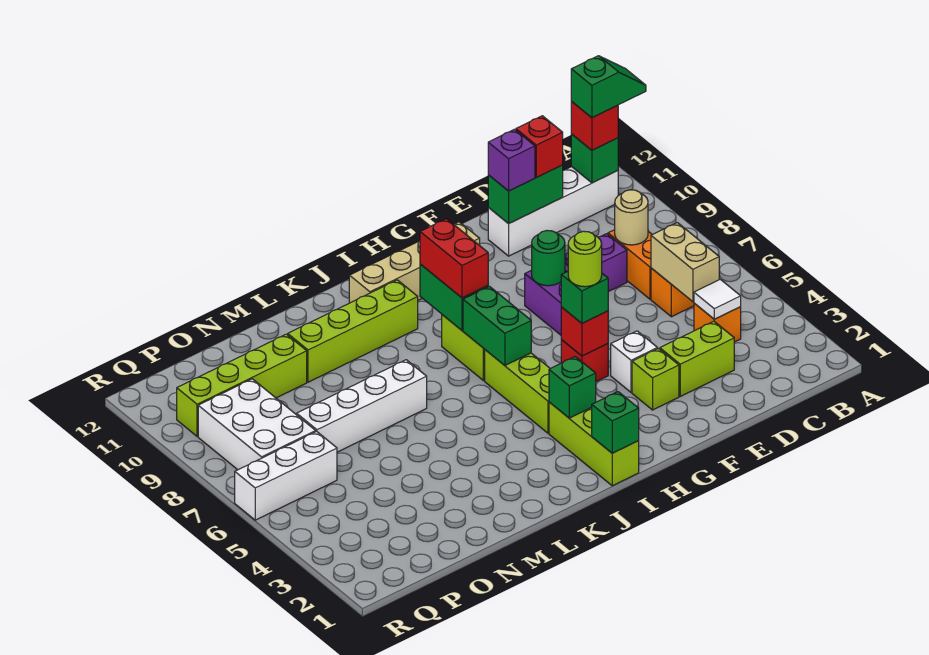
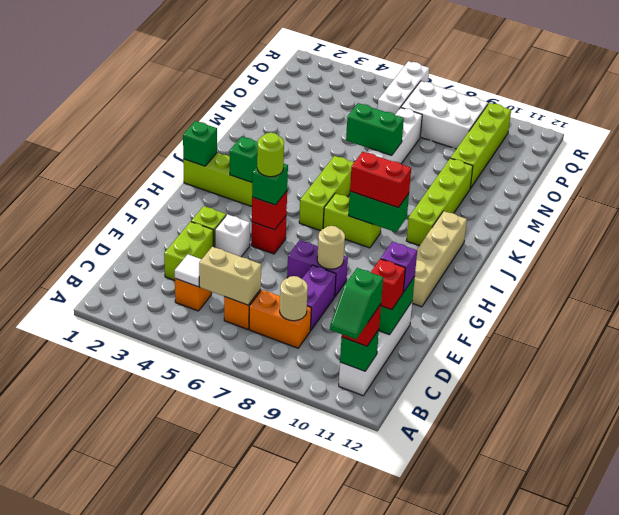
green 1x1 round brick [532,231,565,286] -> tan 1x1 round brick [317,226,345,269]
lime 1x3 brick [485,350,550,433] -> lime 1x3 brick turned to [299,156,354,231]
green 1x2 brick [463,286,531,365] -> green 1x2 brick moved to [346,103,404,155]

